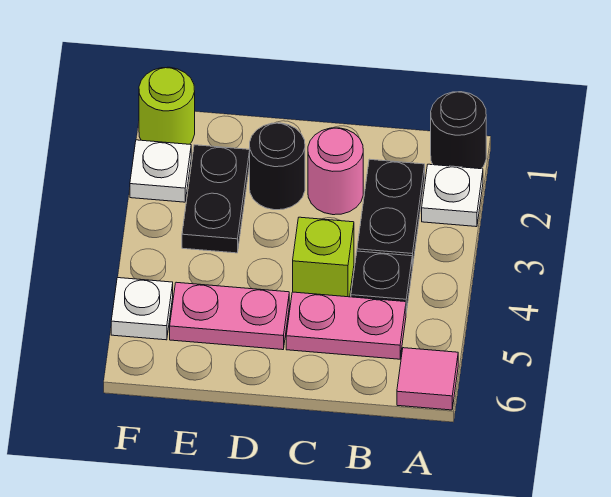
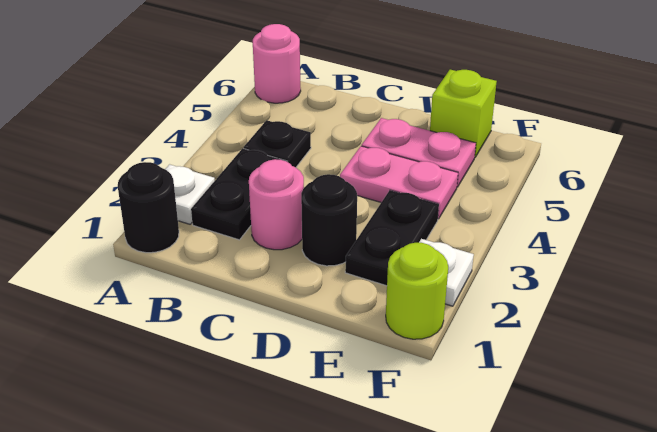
pink 1x1 tile [397,348,458,410] -> pink 1x1 round brick [253,24,301,103]
pink 1x2 plate [286,292,406,359] -> pink 1x2 plate moved to [340,146,458,219]
lime 1x1 brick [293,217,354,297] -> lime 1x1 brick moved to [430,70,497,157]
white 1x1 plate [111,278,173,340] -> none

